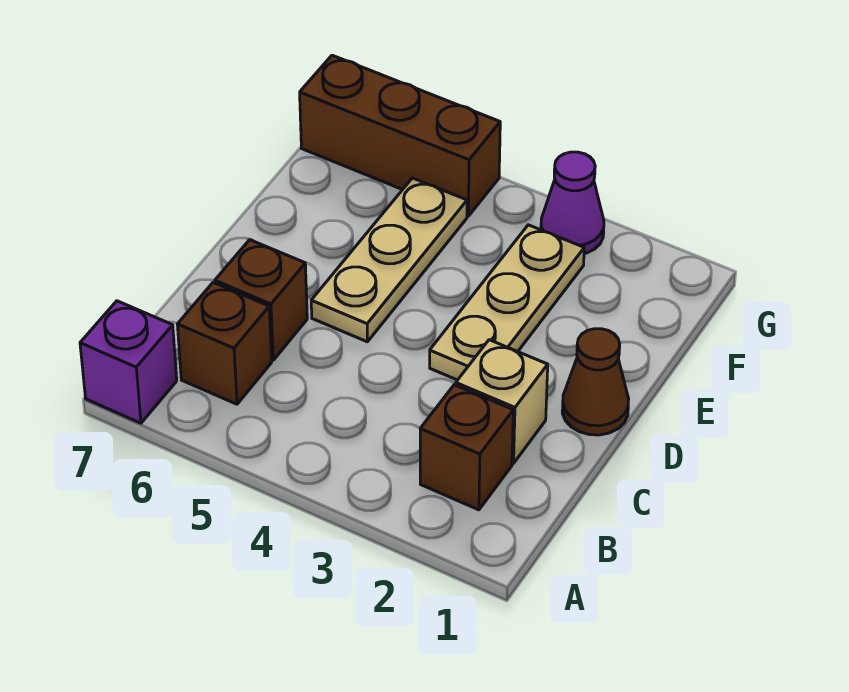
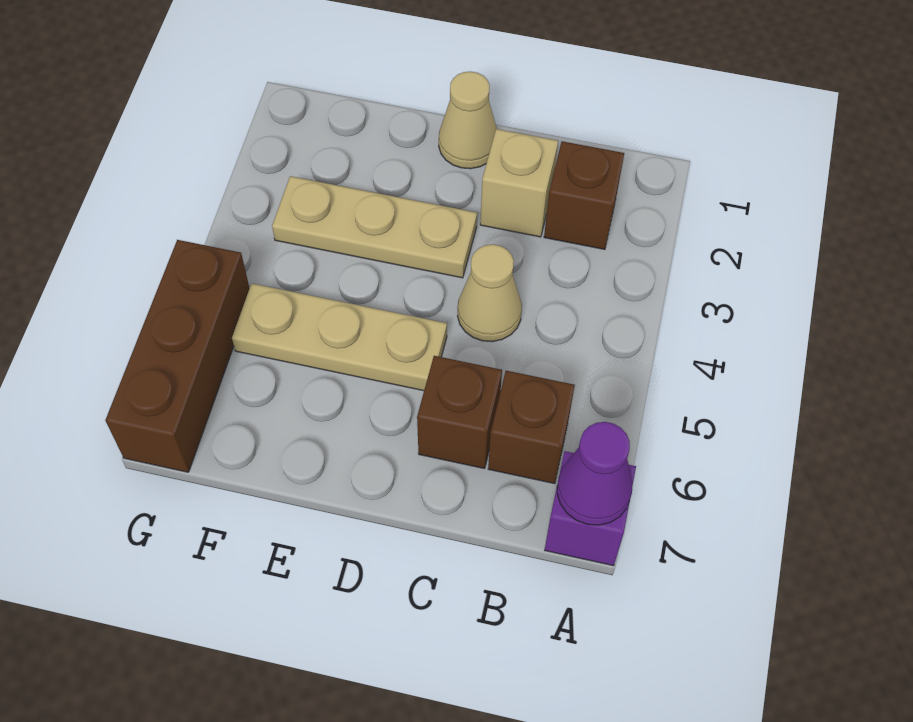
none -> tan 1x1 cone [458,244,522,342]
brown 1x1 cone [562,329,629,435] -> tan 1x1 cone [439,71,497,169]
purple 1x1 cone [541,152,604,254] -> purple 1x1 cone moved to [557,422,632,525]

